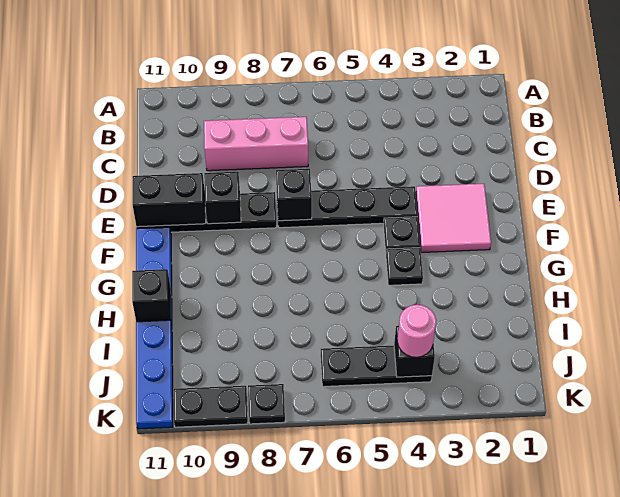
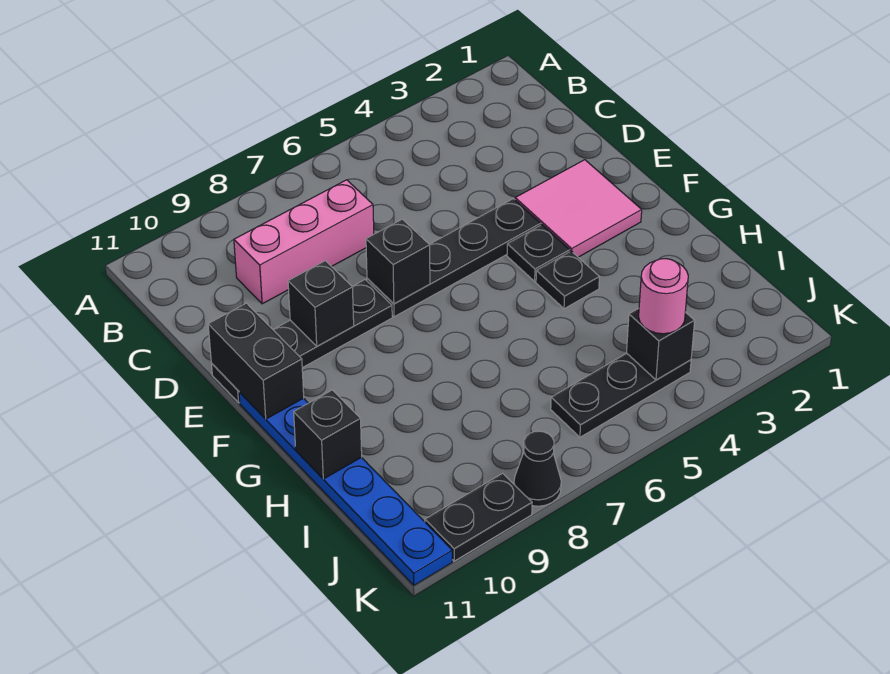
black 1x2 brick [133,173,206,227] -> black 1x2 brick turned to [208,303,304,419]
black 1x1 plate [248,384,285,424] -> black 1x1 cone [514,431,561,506]

